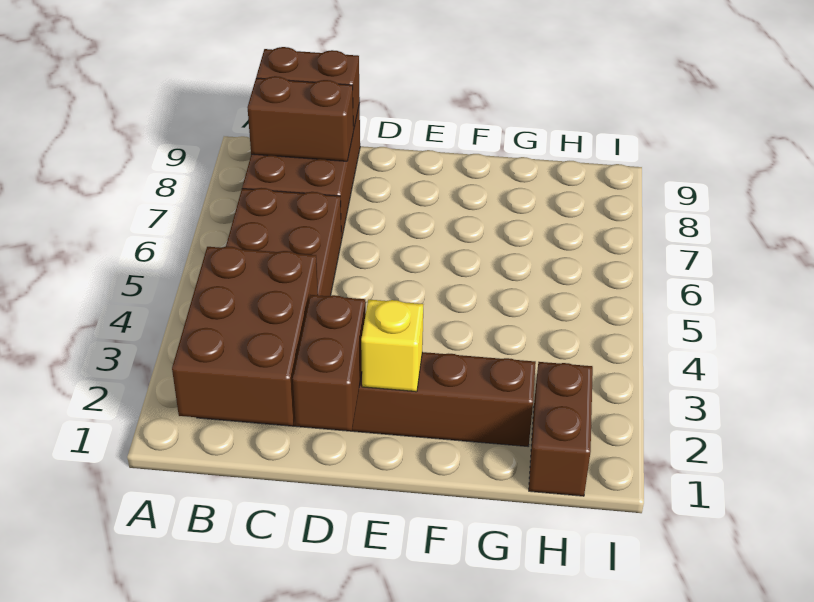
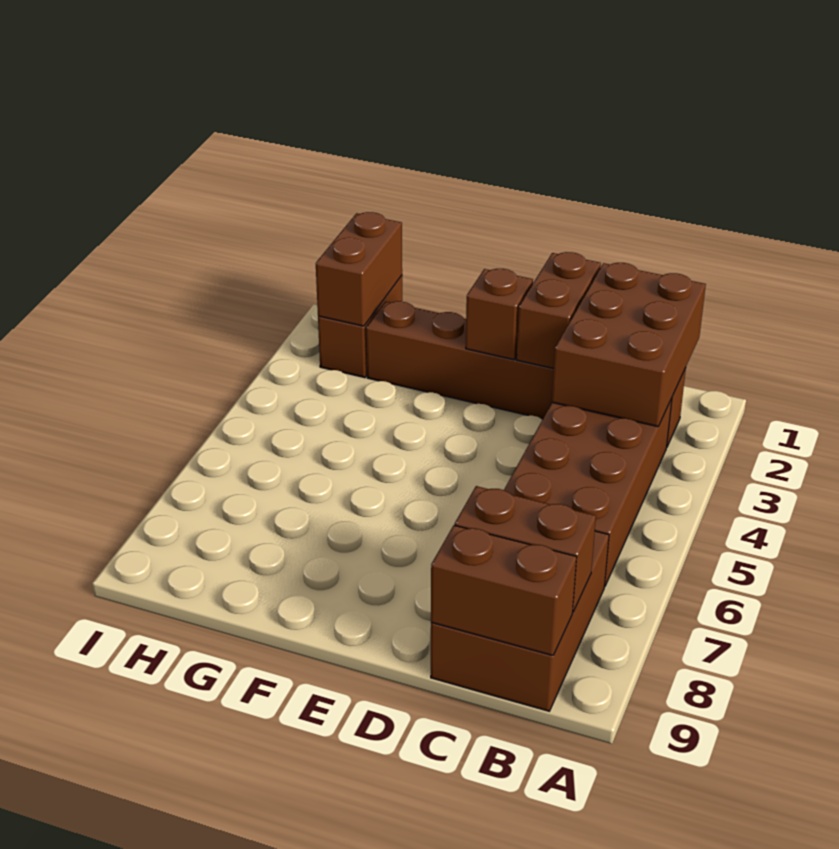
yellow 1x1 brick [361,300,423,392] -> brown 1x1 brick [466,269,533,360]
none -> brown 1x2 brick [316,212,402,326]

